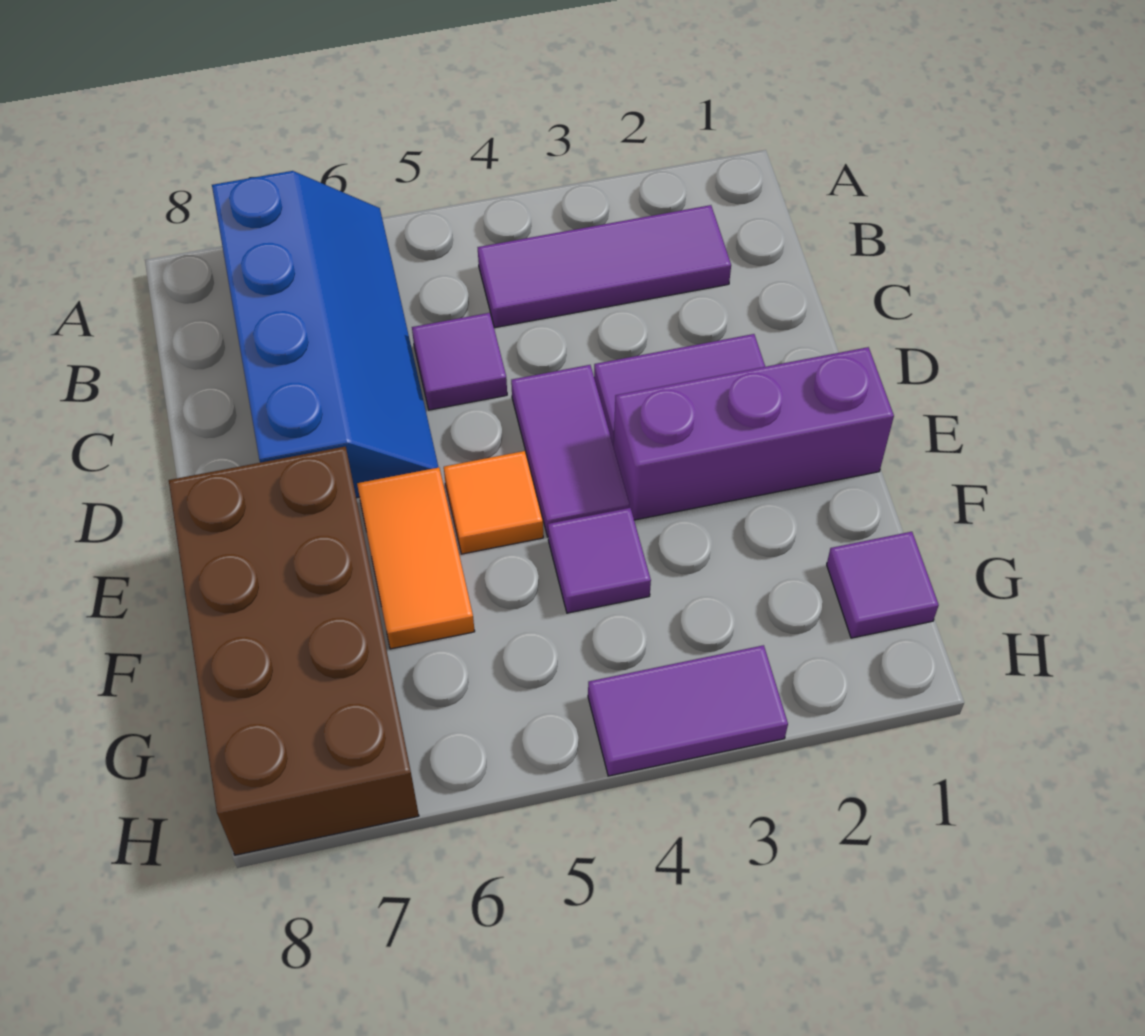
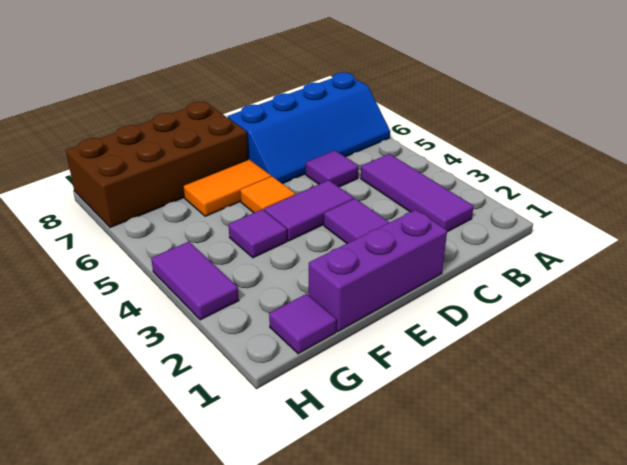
purple 1x3 brick [614,347,894,520] -> purple 1x3 brick turned to [309,210,447,331]

